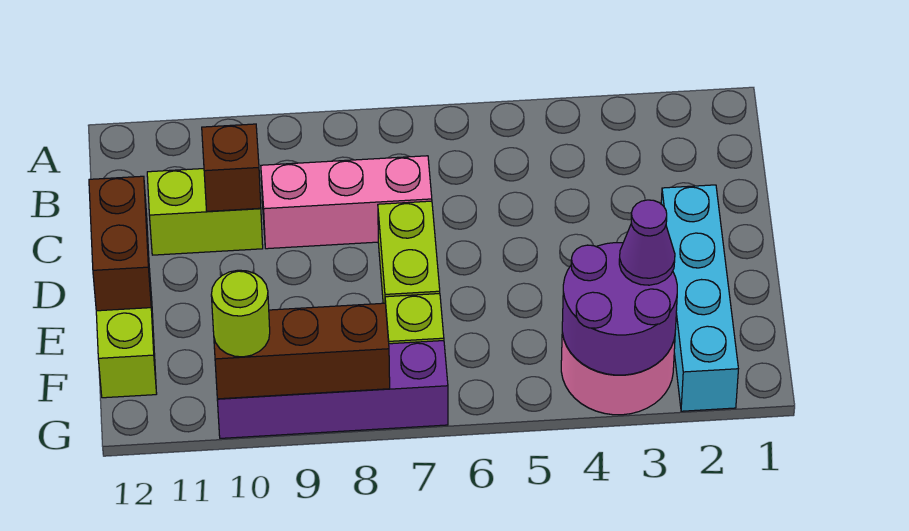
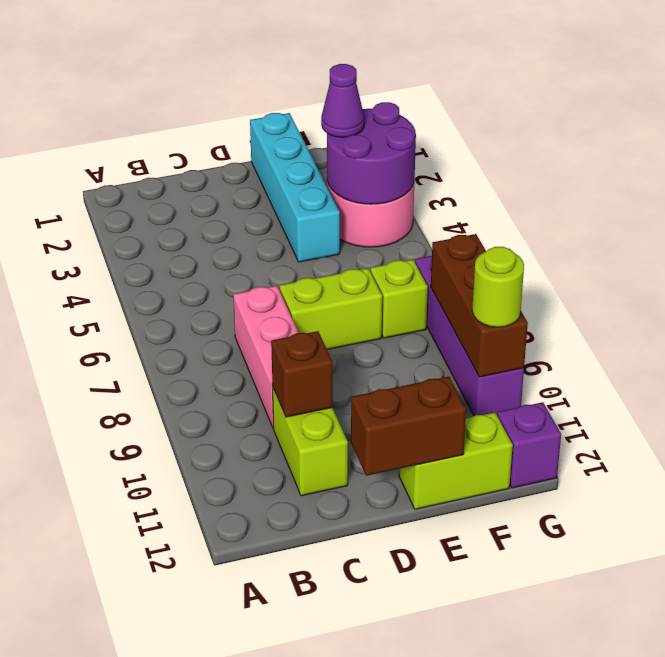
cyan 1x4 brick [661,185,738,411] -> cyan 1x4 brick turned to [250,113,340,262]
none -> purple 1x1 brick [497,402,561,488]

